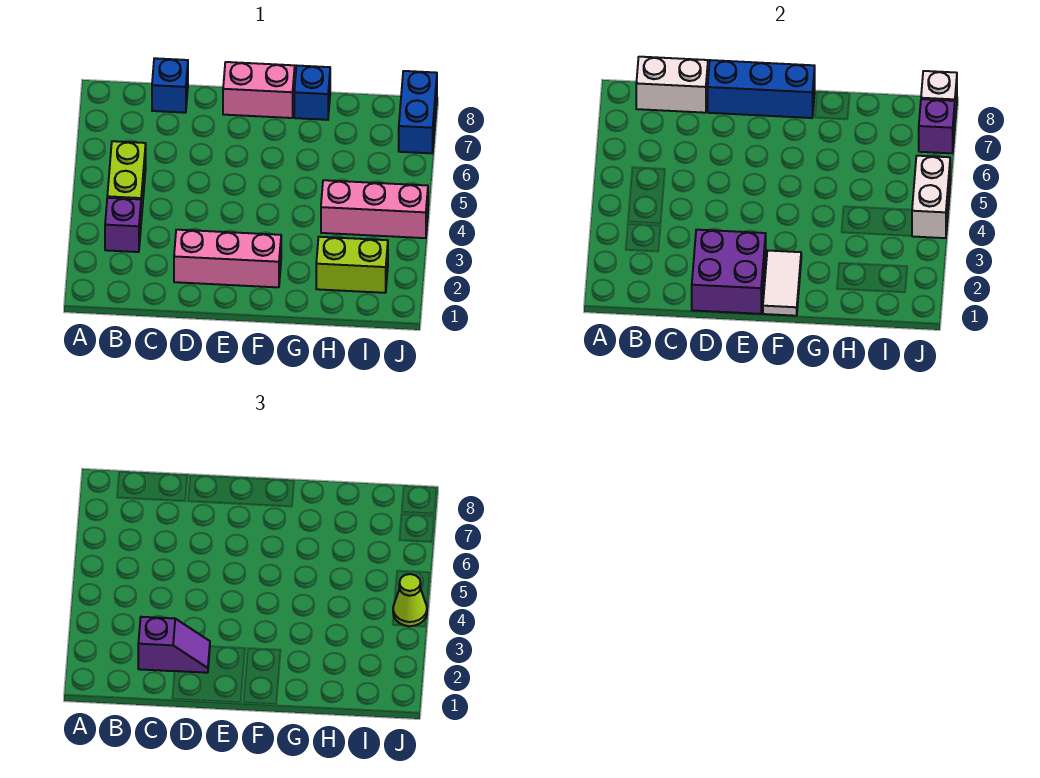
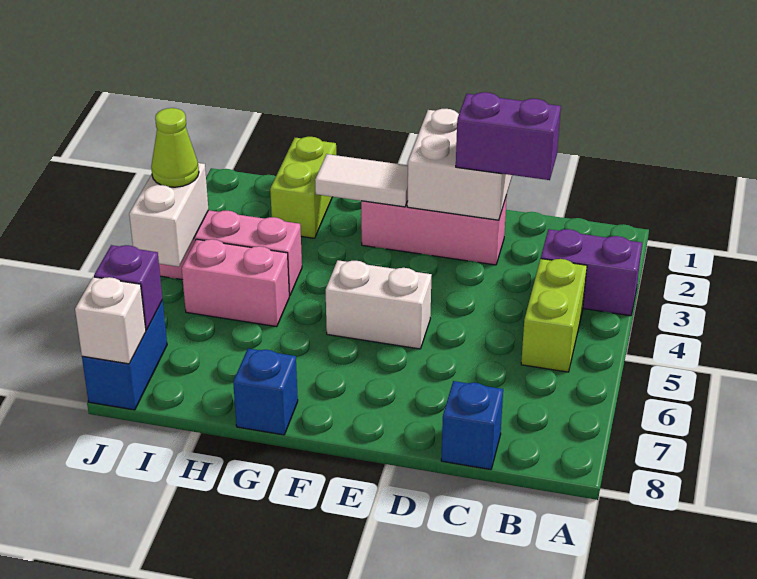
purple 1x1 brick [105,198,141,252] -> purple 1x2 brick [541,229,642,316]
white 1x2 brick [636,57,708,113] -> white 1x2 brick moved to [326,260,432,349]
purple 1x2 slope [138,617,210,673] -> purple 1x2 brick [456,92,561,180]
purple 2x2 brick [692,230,766,314] -> white 2x2 brick [407,109,512,220]
blue 1x3 brick [708,60,815,118] -> none
pink 1x2 brick [223,62,295,118] -> pink 1x2 brick moved to [182,239,289,327]
white 1x2 tile [763,251,801,316] -> white 1x2 tile turned to [315,154,408,207]
lime 1x2 brick [316,237,388,293] -> lime 1x2 brick turned to [270,137,336,238]

